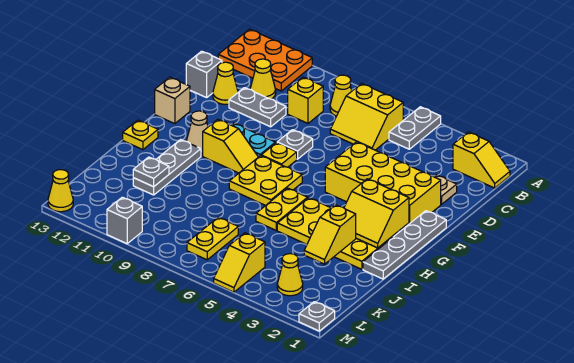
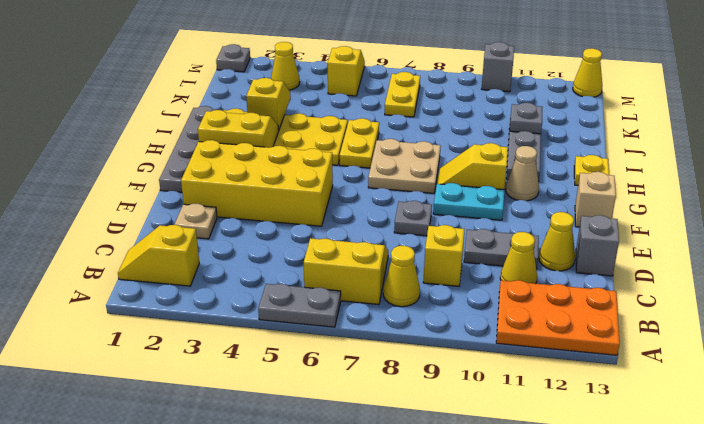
grey 1x2 plate [389,107,441,149] -> grey 1x2 plate turned to [258,284,341,327]
yellow 1x1 plate [261,143,297,167] -> none
yellow 2x2 plate [229,156,302,206] -> tan 2x2 plate [368,139,441,193]

